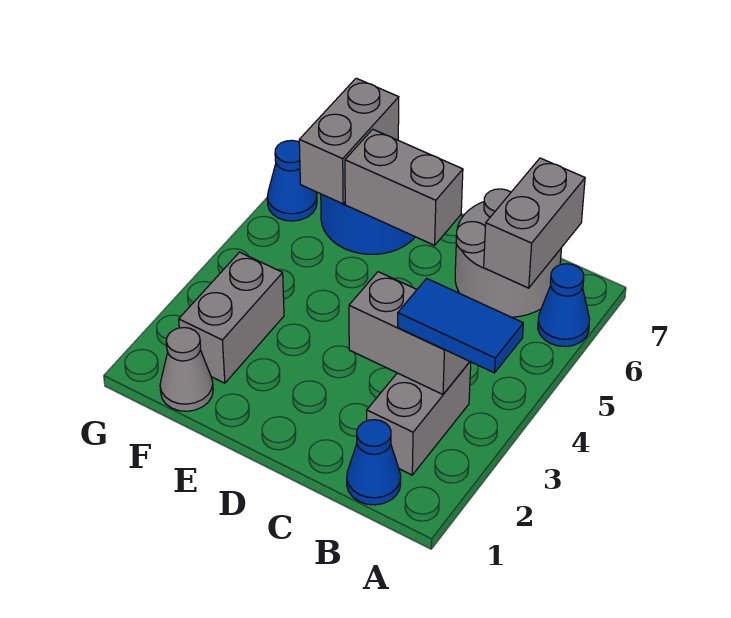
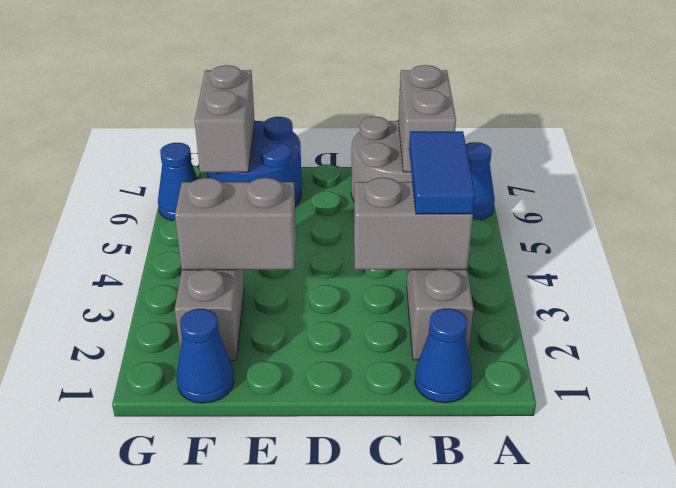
blue 1x2 tile [398,278,523,373] -> blue 1x2 tile turned to [409,131,475,214]
grey 1x2 brick [345,129,463,245] -> grey 1x2 brick moved to [175,178,296,270]
grey 1x1 cone [160,328,213,411] -> blue 1x1 cone [177,309,234,403]

